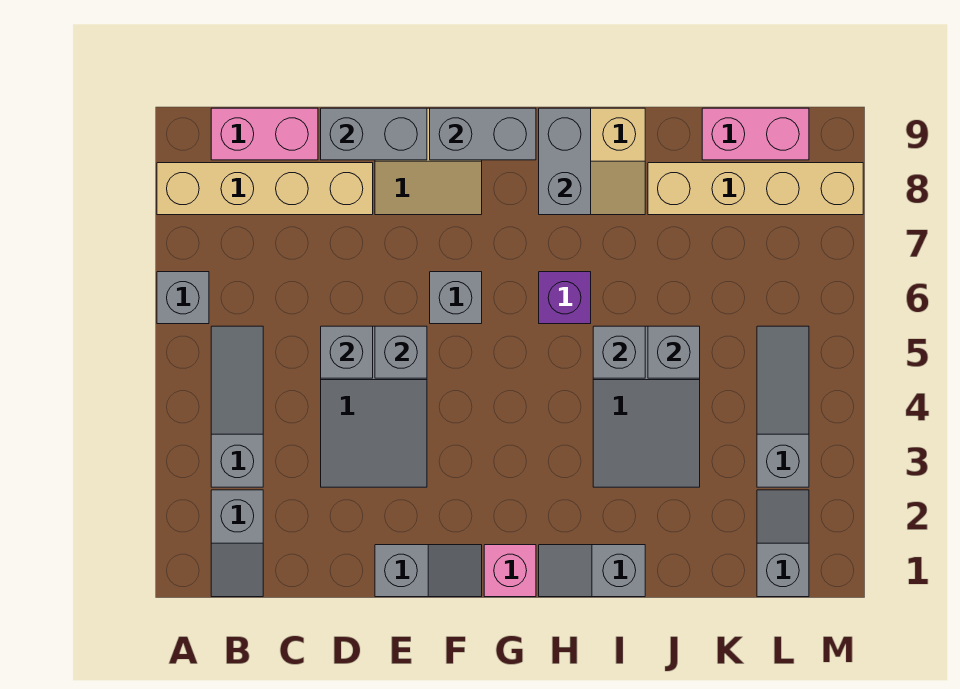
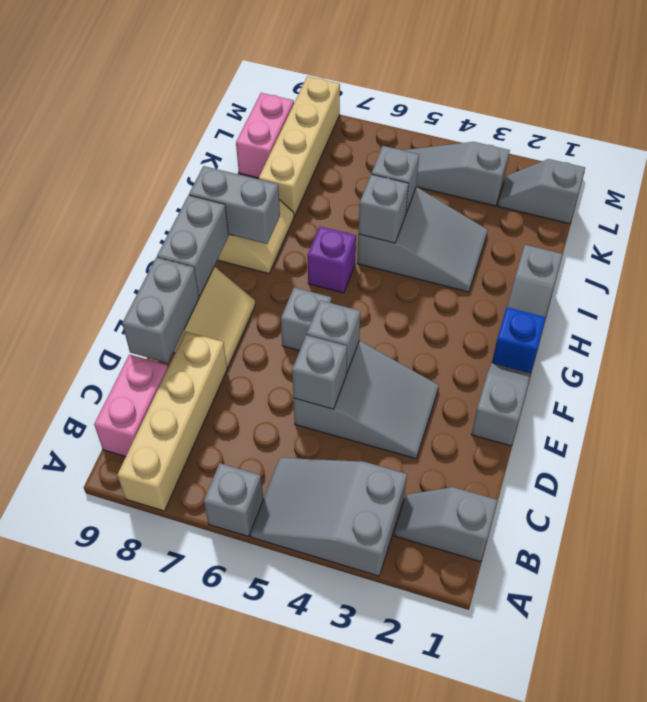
grey 1x2 slope [211,490,263,597] -> grey 1x2 slope turned to [394,487,498,562]
grey 1x3 slope [211,326,263,487] -> grey 2x3 slope [250,458,407,576]
pink 1x1 brick [484,545,536,597] -> blue 1x1 brick [492,307,546,373]

